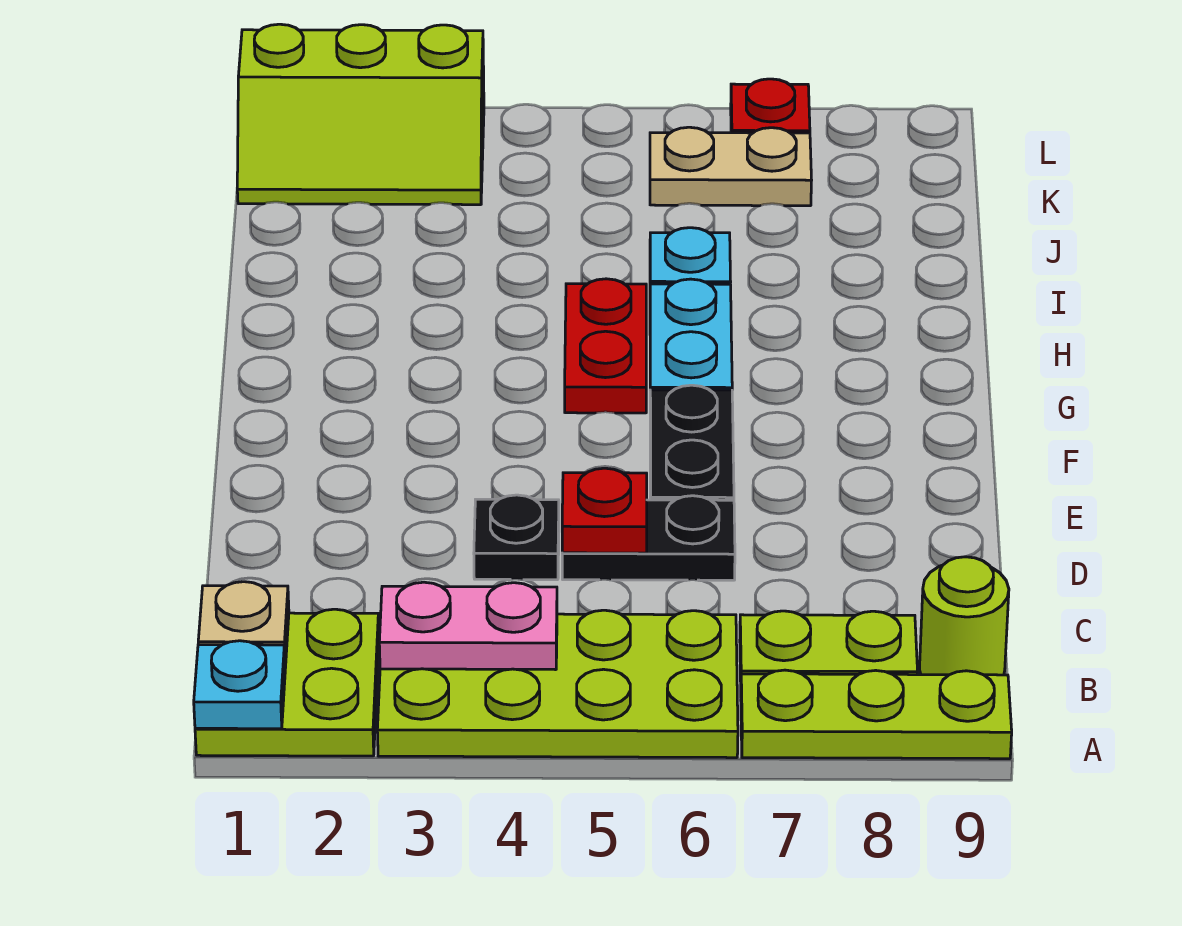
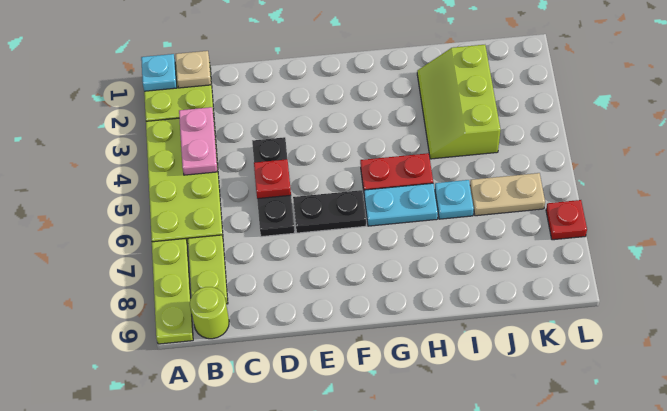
lime 2x3 slope [237,24,484,205] -> lime 2x3 slope moved to [417,45,500,159]
tan 1x2 plate [650,127,812,206] -> tan 1x2 plate turned to [470,173,545,216]

